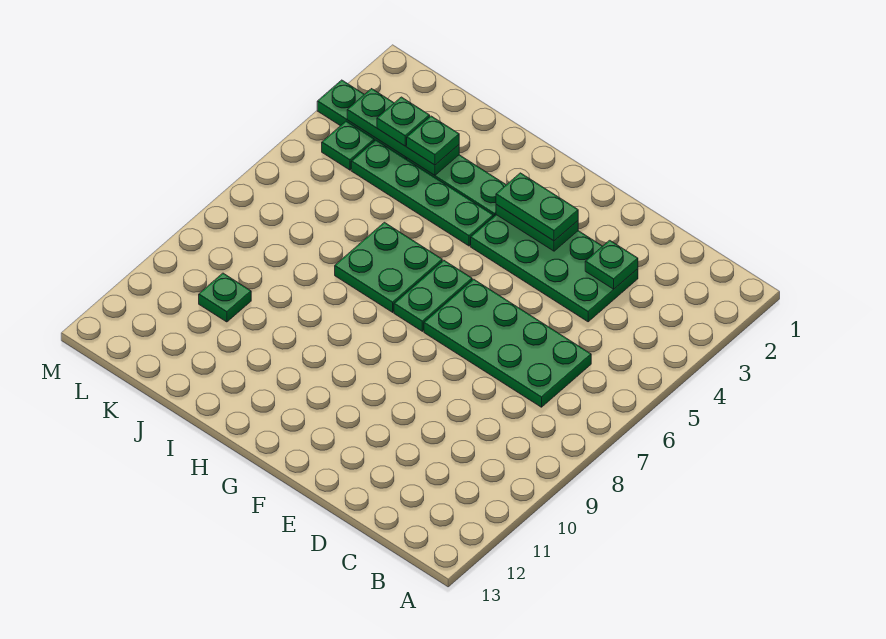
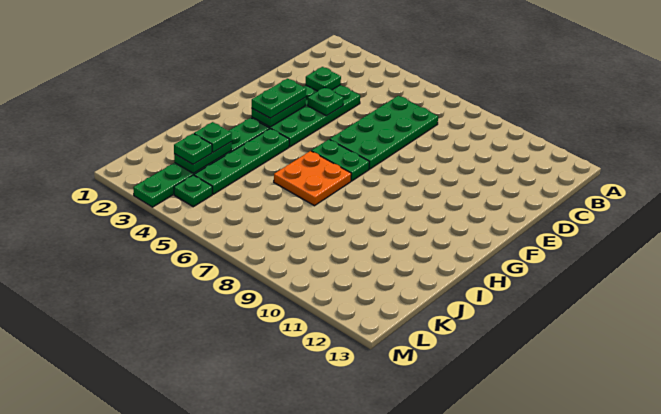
green 2x2 plate [335,222,442,312] -> orange 2x2 plate [274,151,351,206]
green 1x3 plate [347,89,459,175] -> green 1x2 plate [174,142,232,173]
green 1x1 plate [199,273,251,322] -> green 1x1 plate moved to [307,87,344,116]

